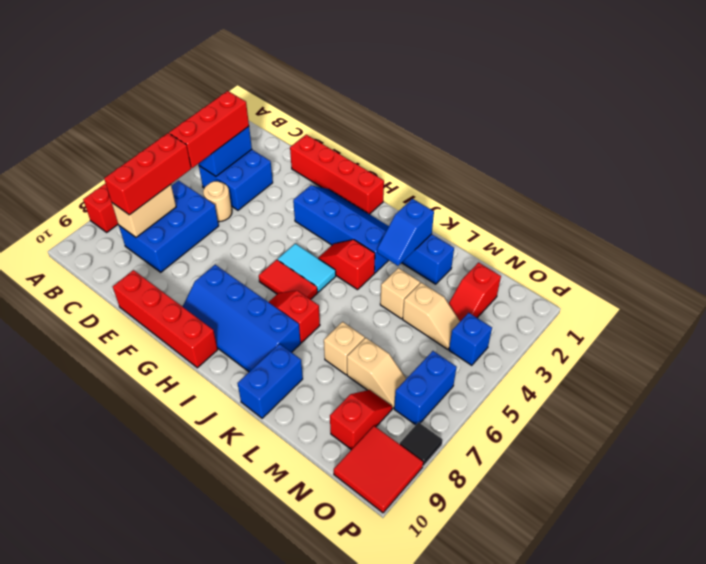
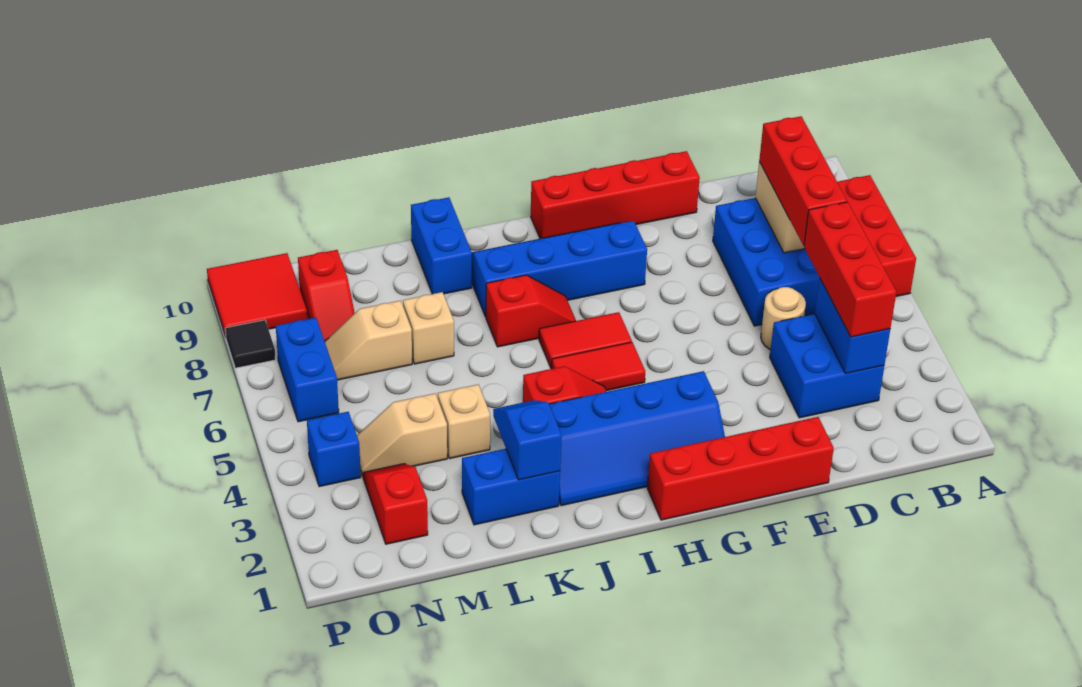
cyan 1x2 tile [278,244,336,292] -> red 1x2 tile [552,342,645,391]

